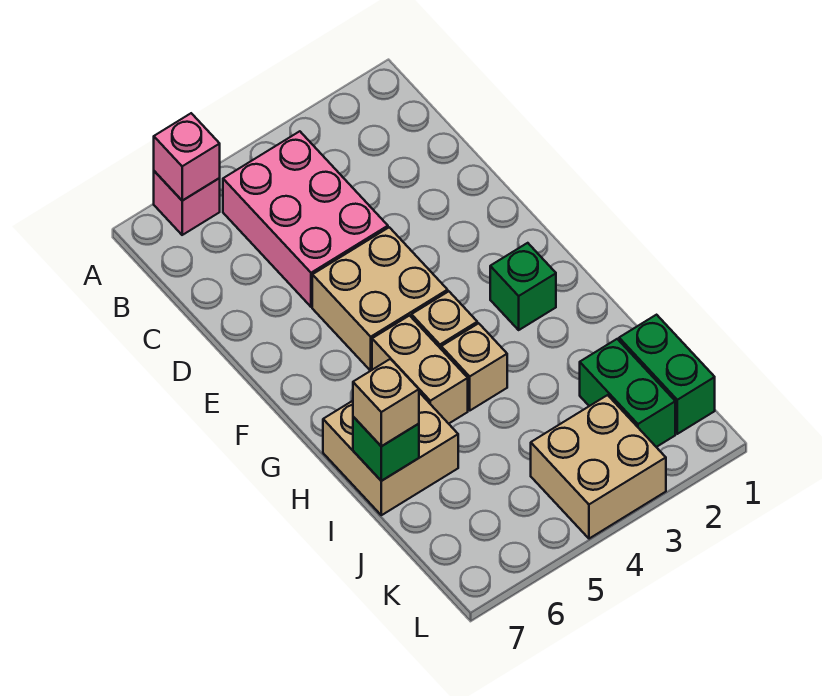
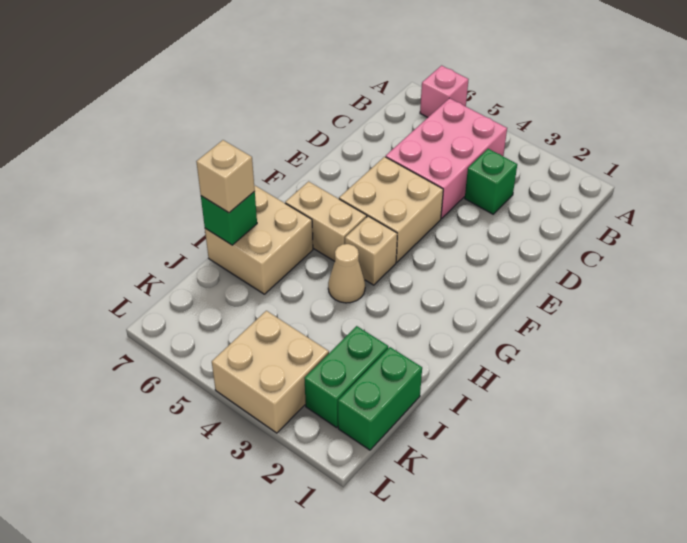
pink 1x1 brick [154,113,220,201] -> none
green 1x1 brick [490,243,556,330] -> green 1x1 brick moved to [465,149,517,214]
tan 1x2 brick [372,316,468,424] -> tan 1x2 brick turned to [285,181,367,261]
tan 1x1 brick [441,323,507,410] -> tan 1x1 cone [328,244,365,303]

